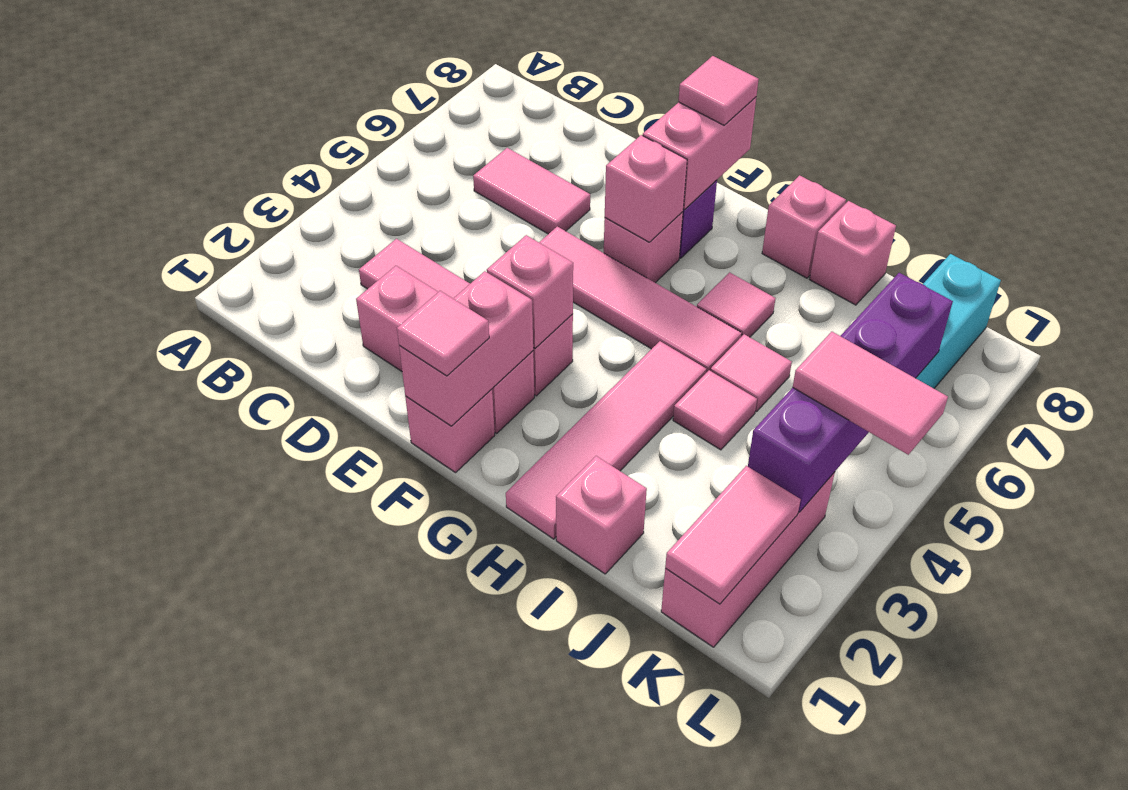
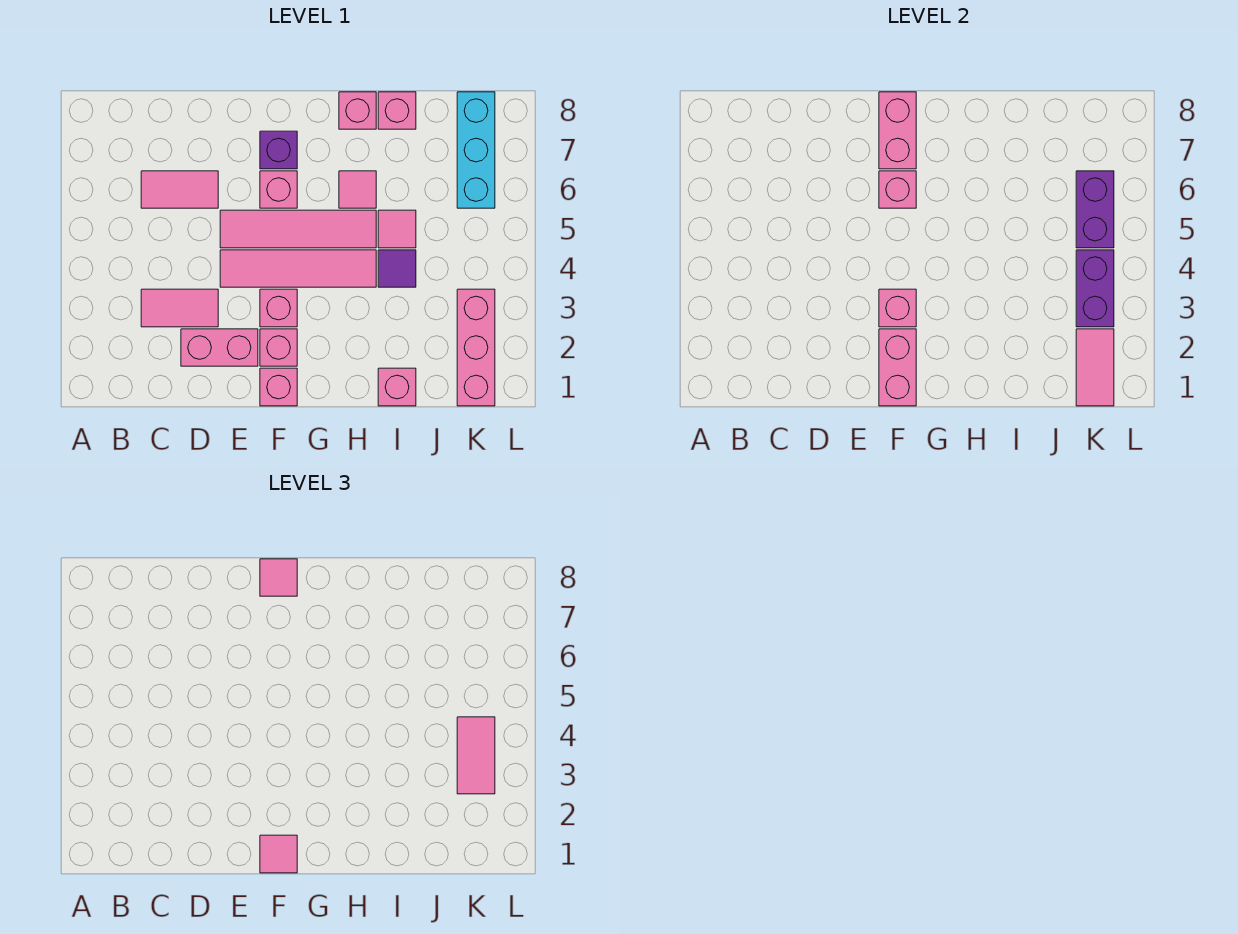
pink 1x4 tile [506,341,706,539] -> pink 1x4 tile turned to [220,250,376,287]
pink 1x1 tile [673,370,757,450] -> purple 1x1 tile [378,250,416,287]
pink 1x2 tile [793,332,948,455] -> pink 1x2 tile turned to [457,717,495,794]

